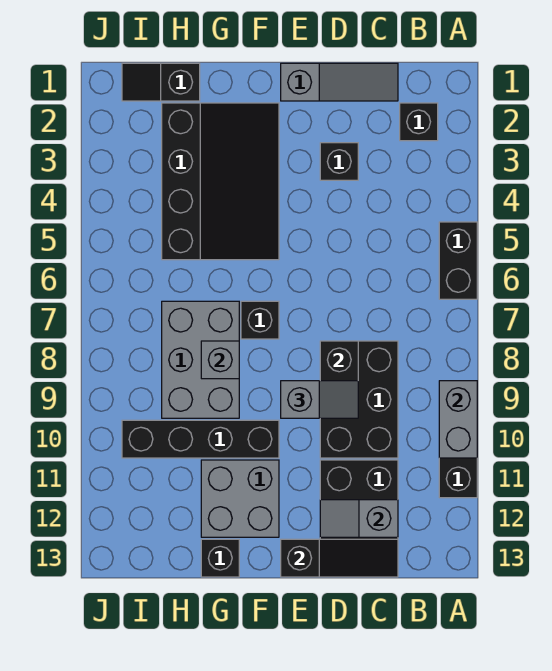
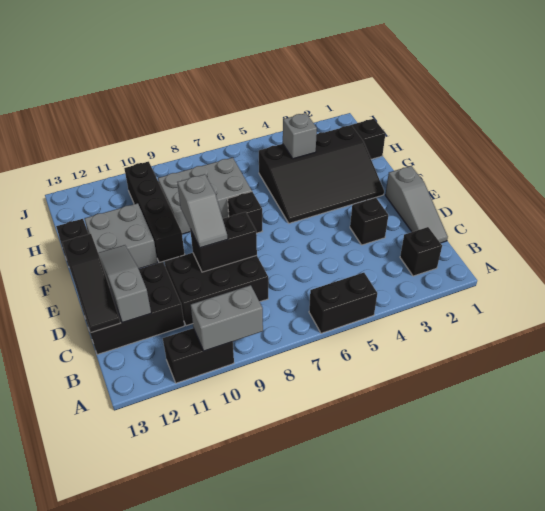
grey 1x2 slope [320,500,398,537] -> grey 1x3 slope [98,245,151,323]
grey 1x1 brick [201,341,239,379] -> grey 1x1 brick moved to [283,113,317,159]

